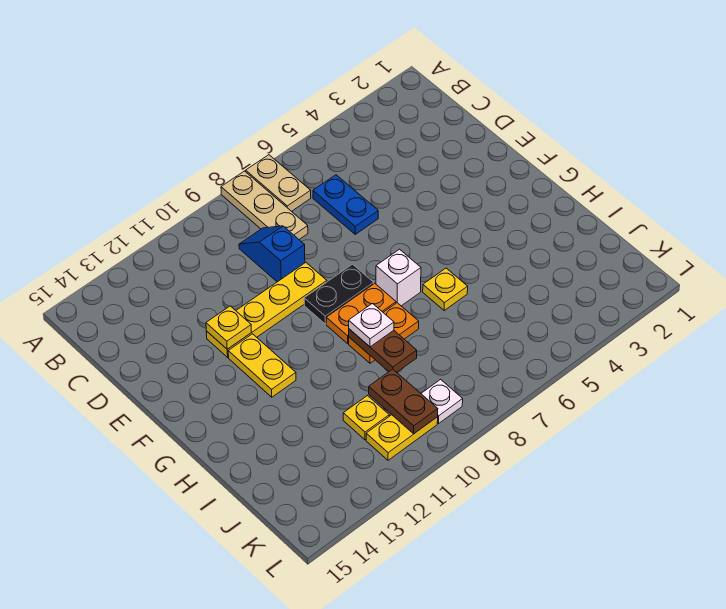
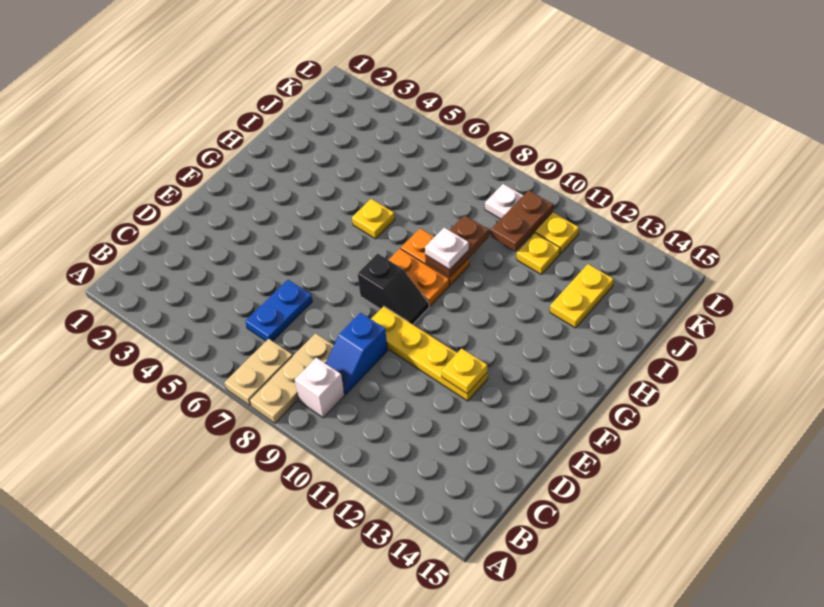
black 1x2 plate [304,264,374,324] -> black 1x2 slope [358,253,429,324]
yellow 1x2 plate [228,334,296,397] -> yellow 1x2 plate moved to [550,264,614,328]
white 1x1 brick [376,249,421,306] -> white 1x1 brick moved to [295,358,344,418]

